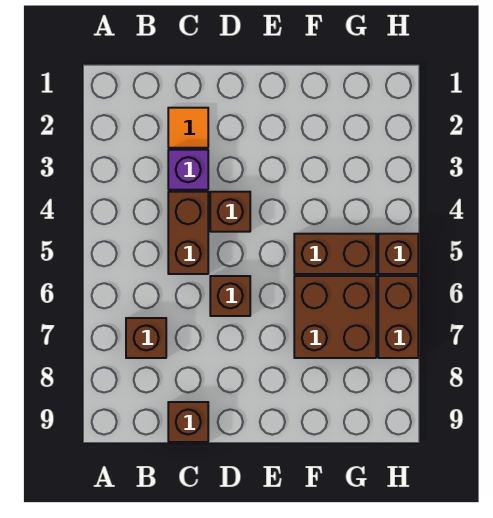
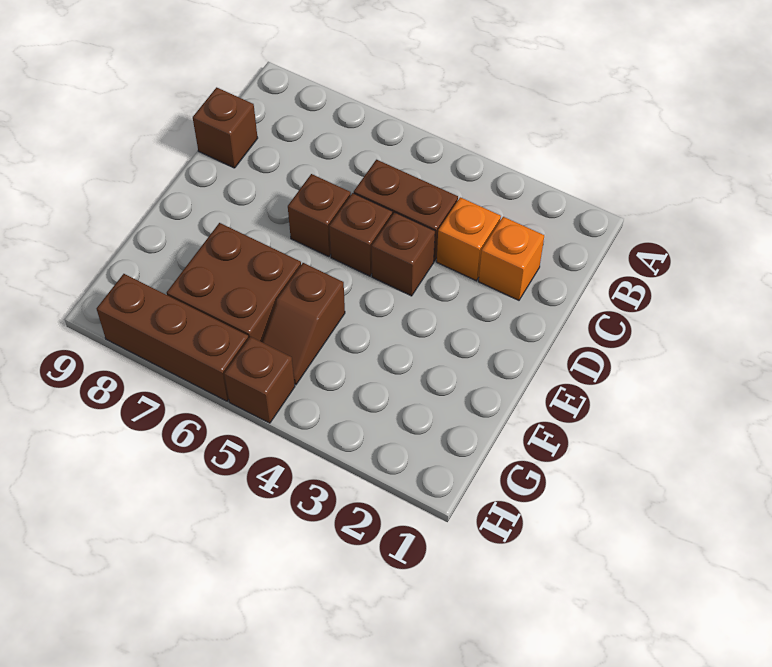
brown 1x1 brick [126,318,166,358] -> brown 1x1 brick moved to [329,193,392,276]
orange 1x1 tile [168,108,208,148] -> orange 1x1 brick [479,217,544,300]
purple 1x1 brick [168,150,208,190] -> orange 1x1 brick [437,197,501,281]
brown 1x2 brick [294,234,376,274] -> brown 1x2 slope [262,263,345,385]
brown 1x2 brick [378,276,418,358] -> brown 1x3 brick [97,274,249,401]

